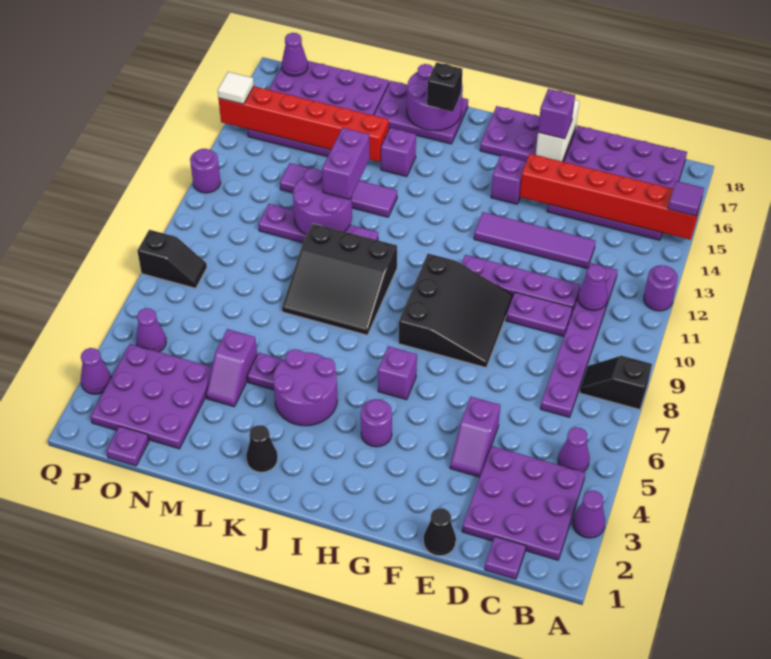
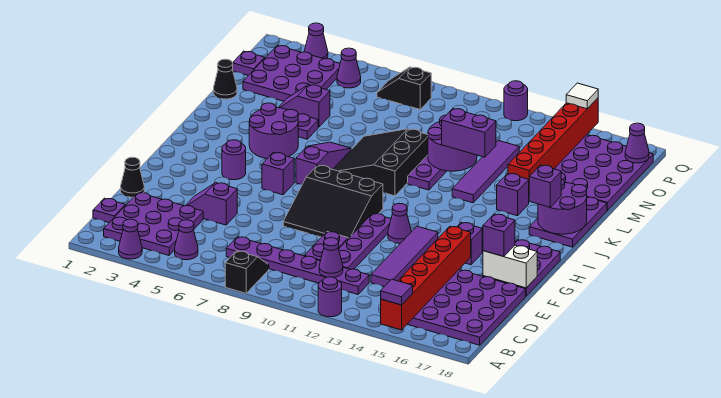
none -> purple 1x1 cone [388,203,411,243]
none -> purple 1x3 slope [296,142,351,184]
black 1x1 brick [427,62,463,112] -> purple 1x1 brick [529,165,561,207]
black 1x1 cone [246,425,278,472] -> black 1x1 cone moved to [213,59,237,99]
black 1x2 slope [137,230,207,288] -> black 1x2 slope turned to [377,67,431,109]

